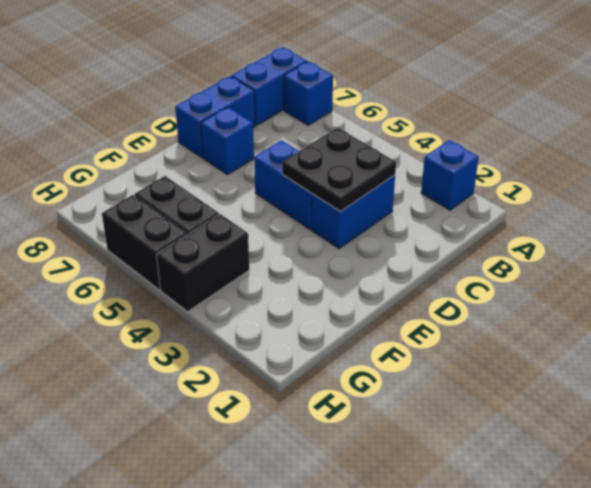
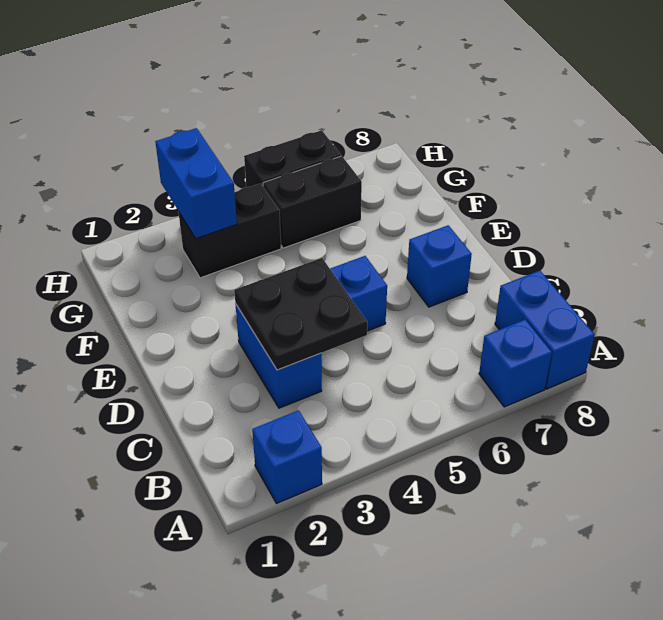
blue 1x2 brick [175,76,255,158] -> blue 1x2 brick moved to [155,128,237,238]
black 1x2 brick [157,214,249,312] -> black 1x2 brick turned to [179,183,281,278]

